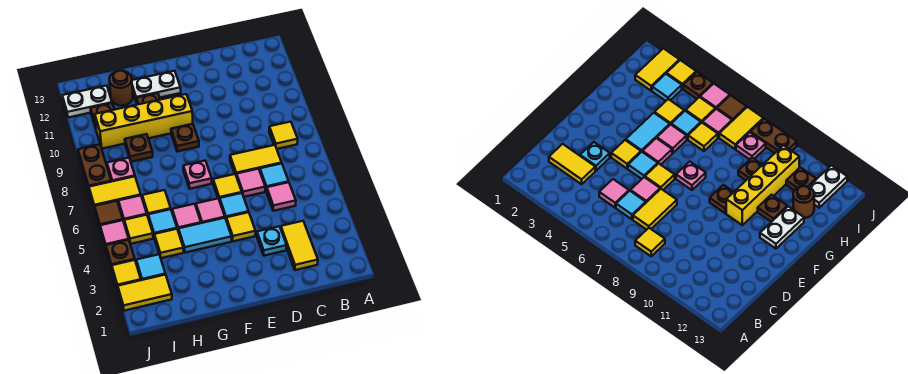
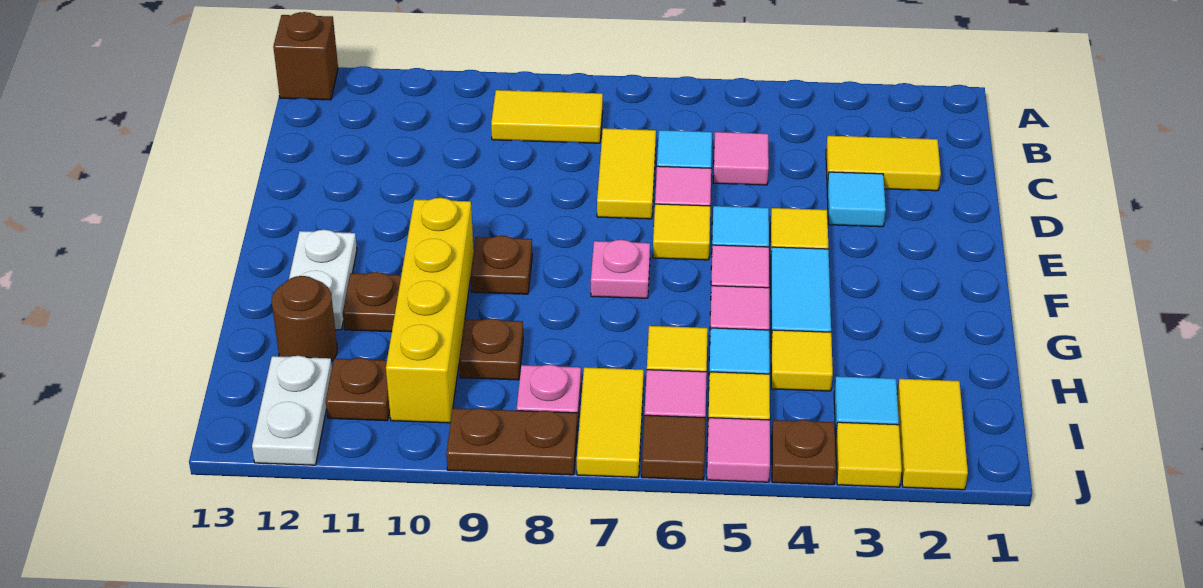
none -> brown 1x1 brick [273,12,338,100]
yellow 1x1 tile [269,122,298,149] -> yellow 1x2 tile [491,90,603,143]
cyan 1x1 plate [257,226,287,256] -> cyan 1x1 tile [827,172,886,227]

